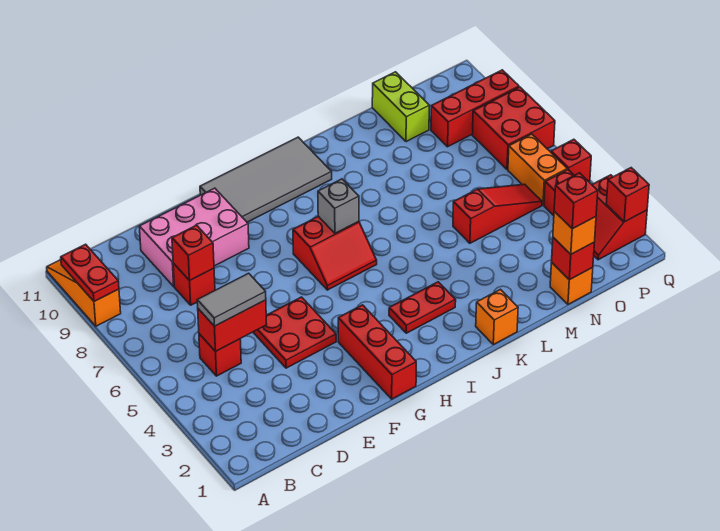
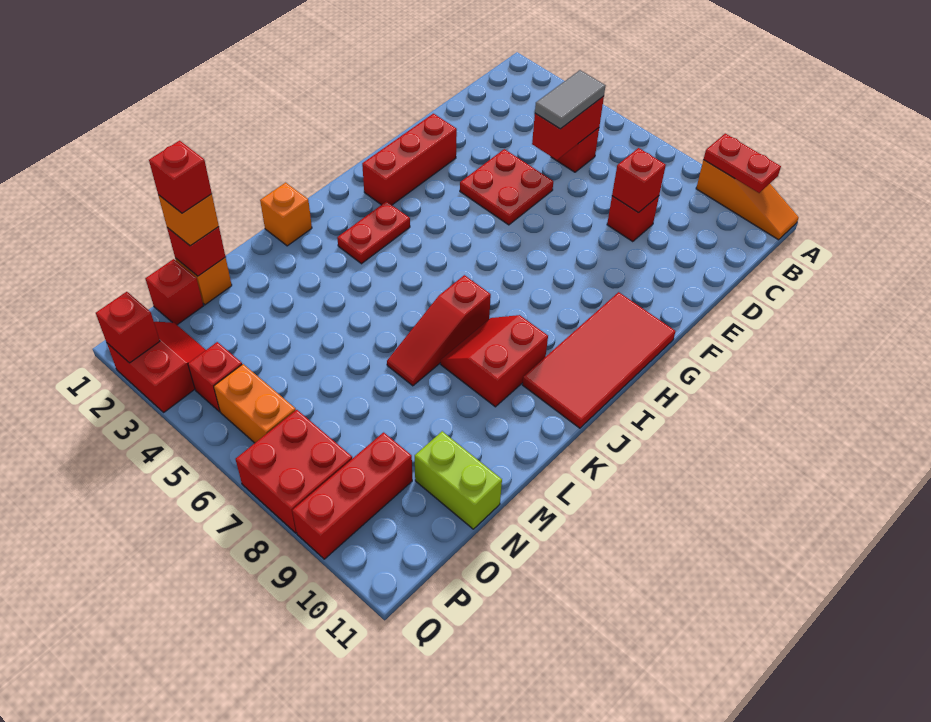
pink 2x3 brick [139,188,249,286] -> none
red 1x3 brick [338,305,416,399] -> red 1x3 brick turned to [362,114,457,205]
grey 2x4 tile [200,137,332,222] -> red 2x4 tile [523,292,675,428]
red 2x2 slope [293,216,377,290] -> red 2x2 slope moved to [441,315,548,407]
grey 1x1 brick [318,179,359,233] -> none
red 1x3 slope [453,184,542,243] -> red 1x3 slope moved to [387,275,491,386]
red 1x1 brick [551,139,591,181] -> red 1x1 brick moved to [145,259,203,325]

